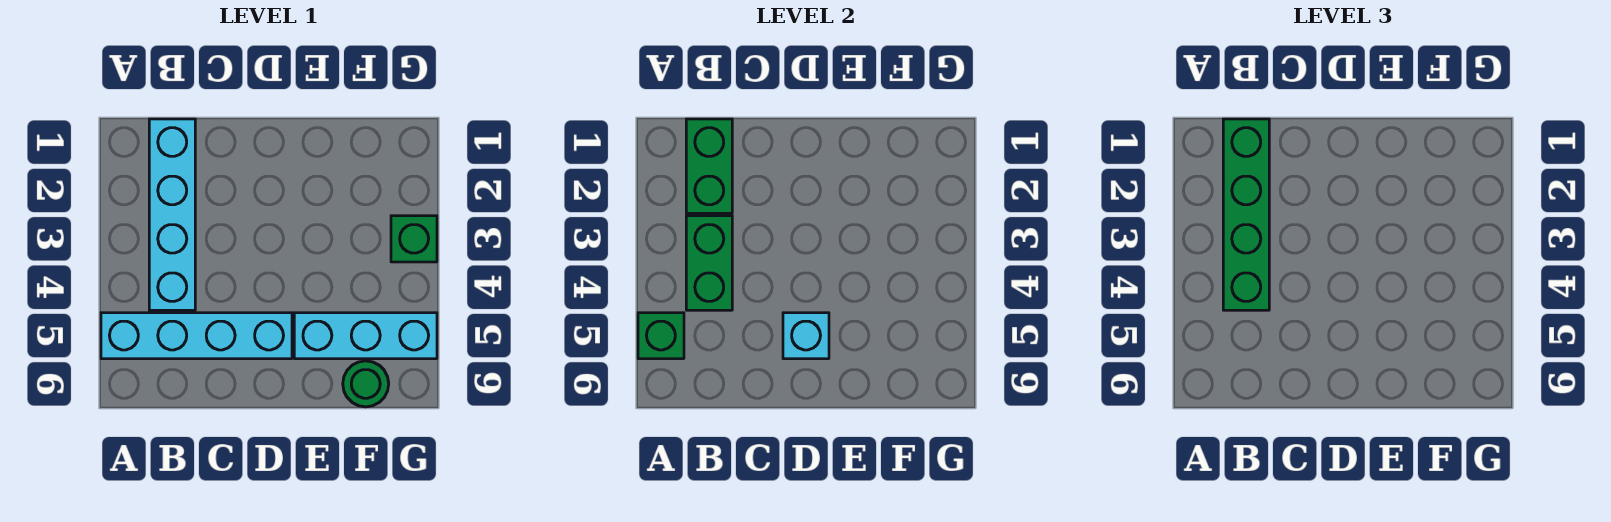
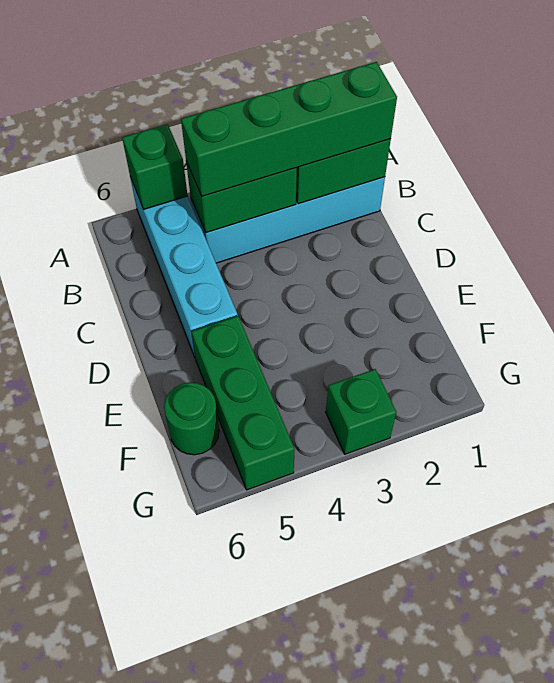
cyan 1x1 brick [783,313,829,359] -> none
cyan 1x3 brick [294,313,437,359] -> green 1x3 brick [191,316,295,490]

